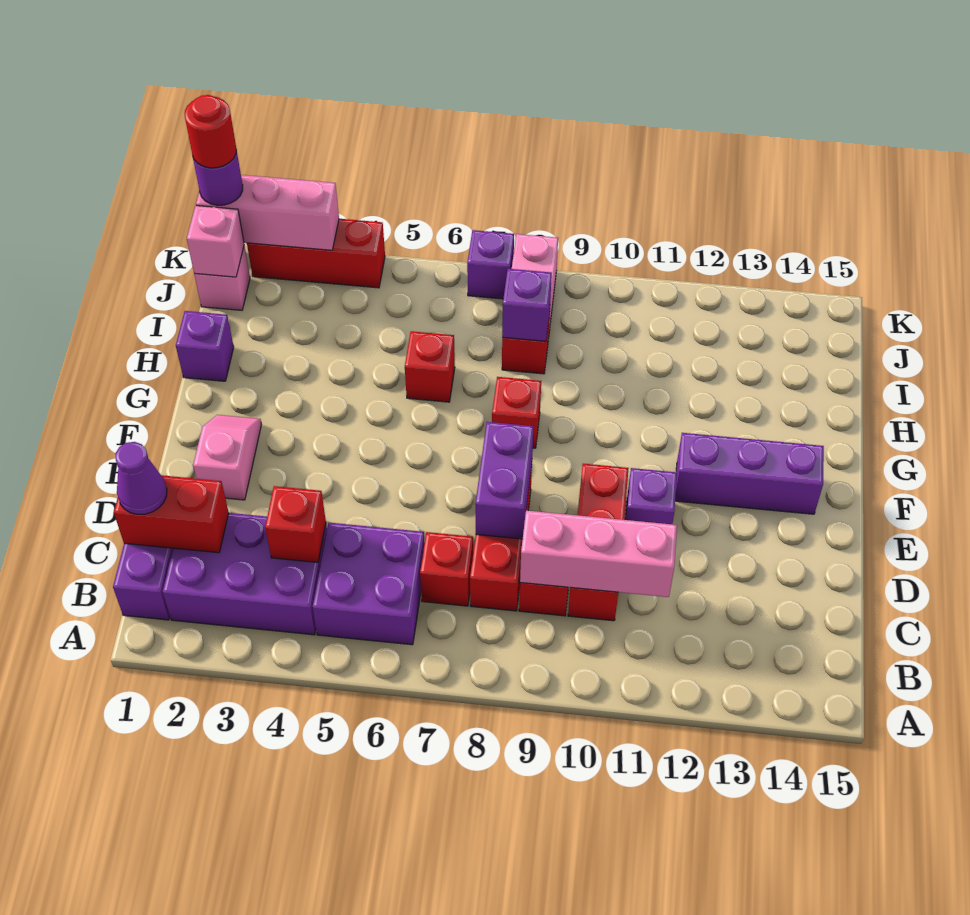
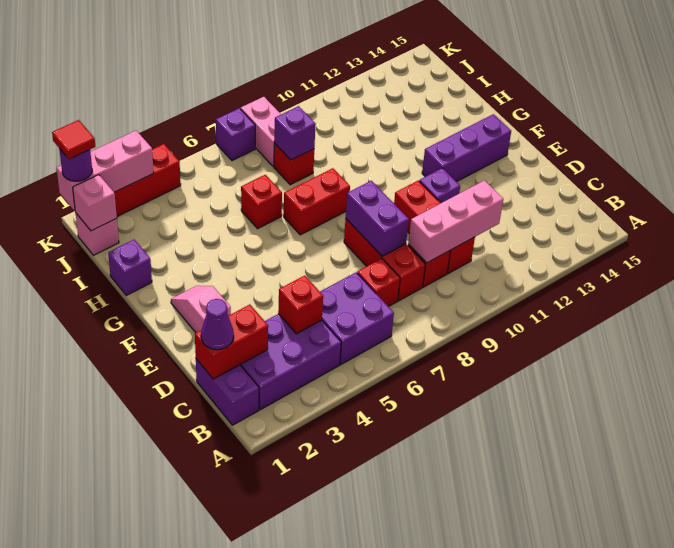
red 1x1 brick [492,377,541,448] -> red 1x2 brick [284,168,350,235]
red 1x1 round brick [185,95,236,168] -> red 1x1 tile [52,120,95,159]

